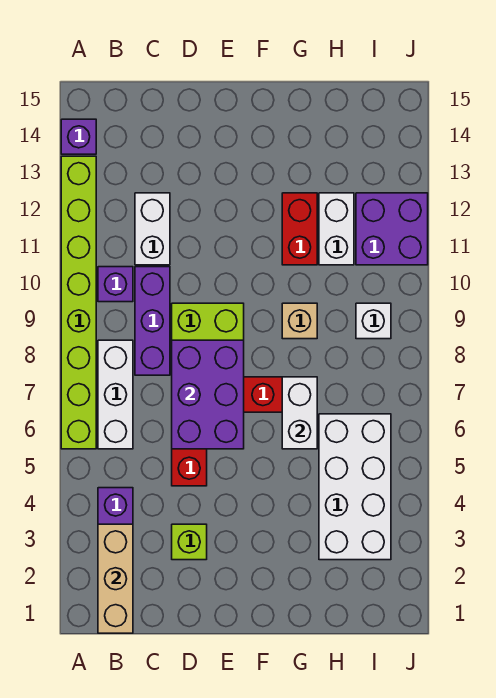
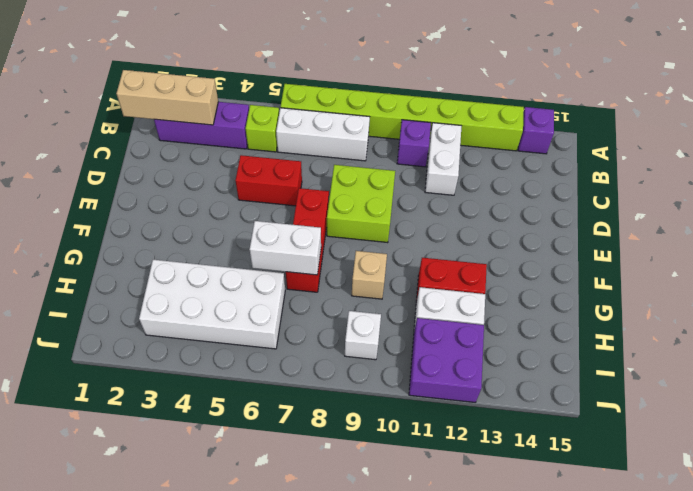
purple 1x3 brick [135,267,170,375] -> none
white 1x2 brick [135,193,170,265] -> white 1x2 brick turned to [425,123,462,195]
lime 1x1 brick [172,524,207,560] -> lime 1x1 brick moved to [246,105,279,152]
purple 2x3 brick [172,340,244,449] -> none

